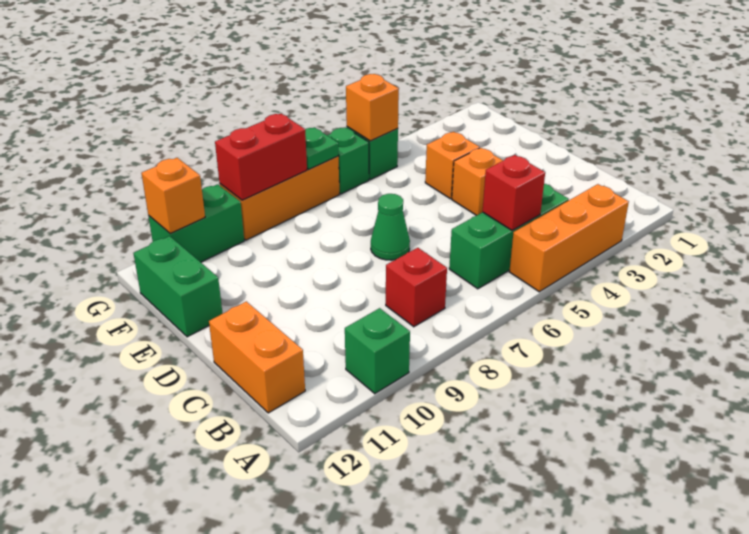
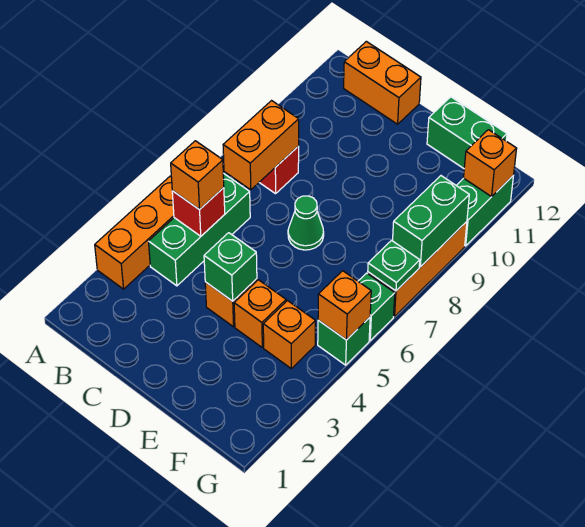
green 1x1 brick [345,308,410,394] -> green 1x1 brick moved to [204,233,257,301]
none -> orange 1x1 brick [171,141,224,210]
none -> orange 1x2 brick [223,101,299,190]
none -> orange 1x1 brick [263,301,315,368]
red 1x2 brick [215,114,307,200] -> green 1x2 brick [393,176,469,267]

